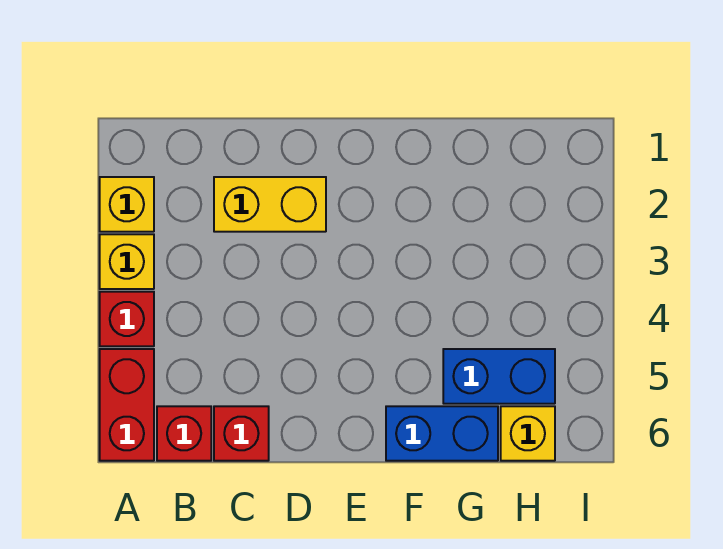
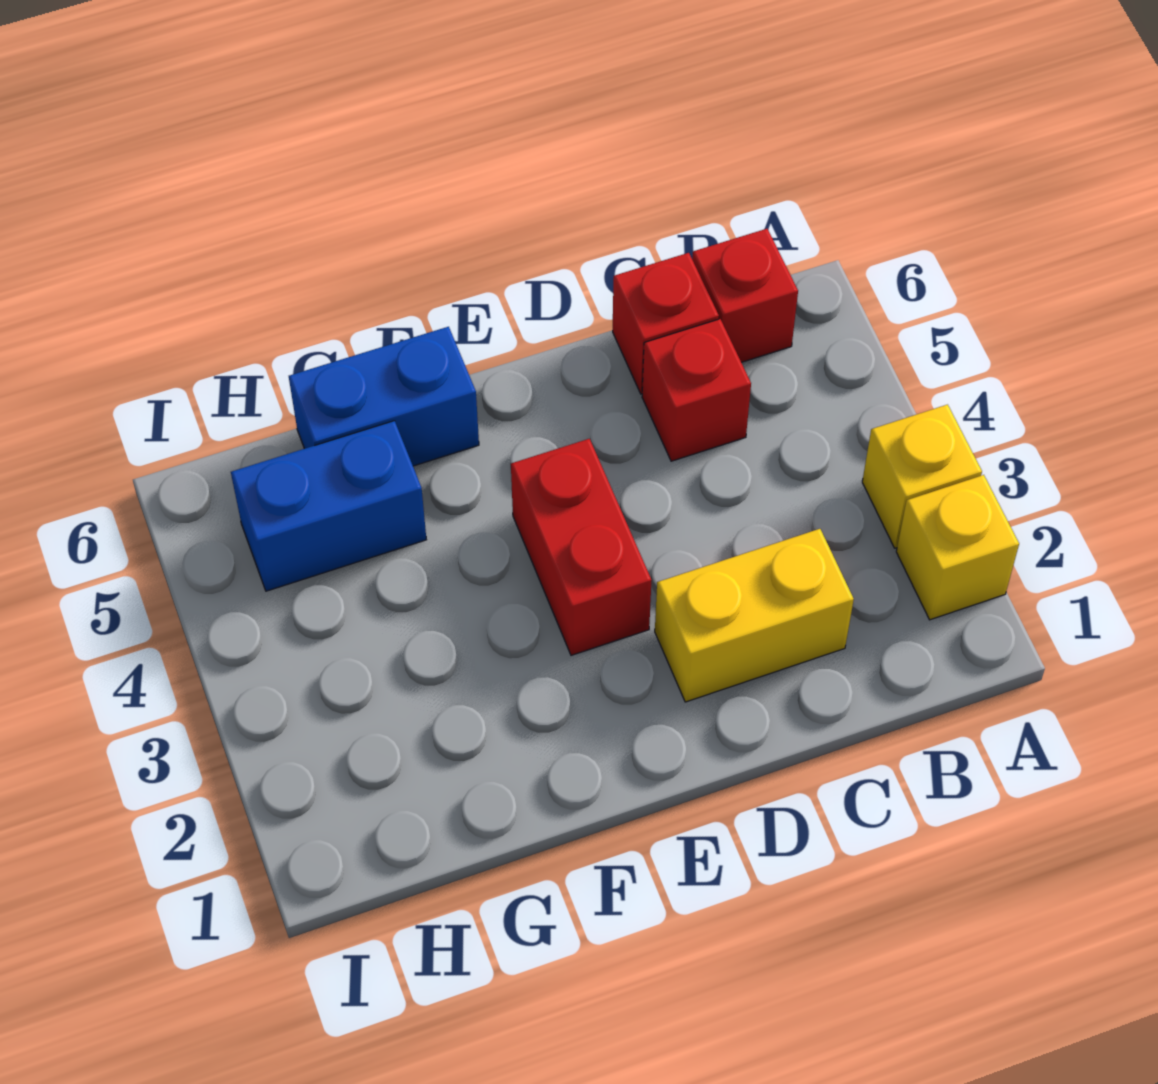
red 1x1 brick [100,292,154,346] -> red 1x1 brick moved to [642,319,751,461]
red 1x2 brick [100,349,154,461] -> red 1x2 brick moved to [511,439,652,655]
yellow 1x1 brick [501,406,555,461] -> none

